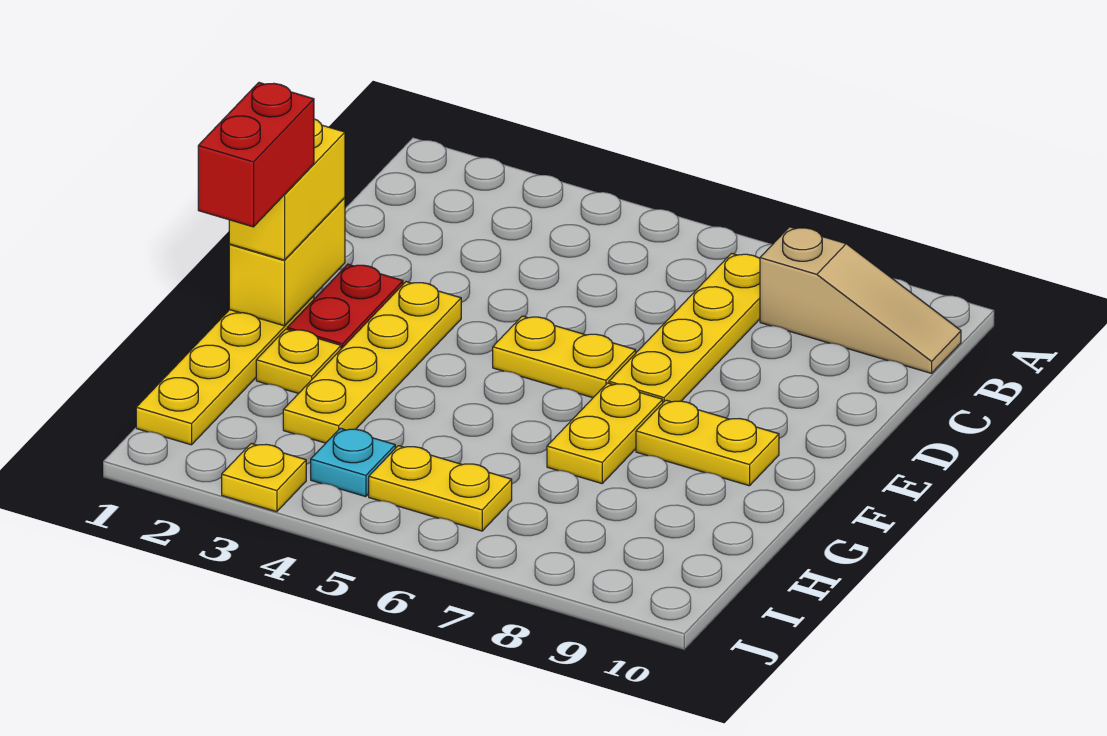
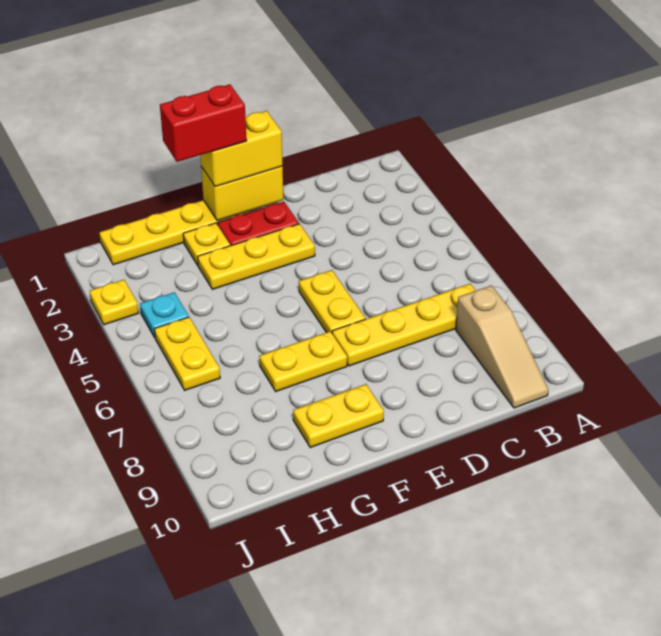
yellow 1x4 plate [283,282,461,443] -> yellow 1x3 plate [198,224,315,289]
yellow 1x2 plate [636,400,779,486] -> yellow 1x2 plate turned to [293,384,384,447]

